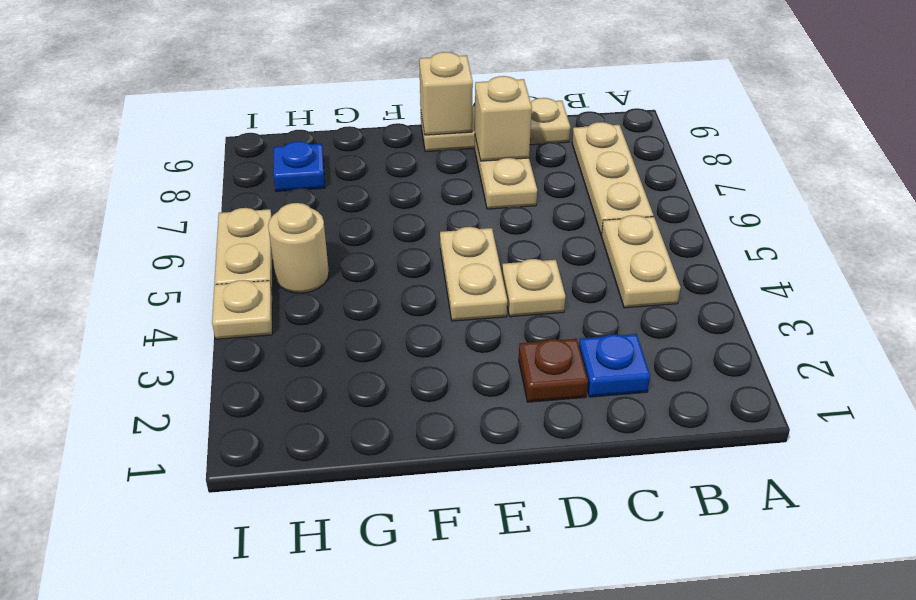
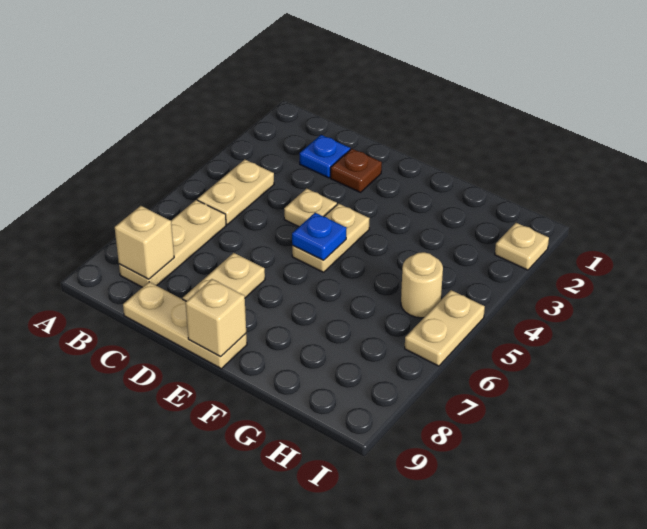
tan 1x1 brick [475,76,532,161] -> tan 1x1 brick moved to [115,206,174,279]
blue 1x1 plate [273,141,325,192] -> blue 1x1 plate moved to [292,213,347,260]
tan 1x1 plate [212,280,272,339] -> tan 1x1 plate moved to [495,223,549,270]

